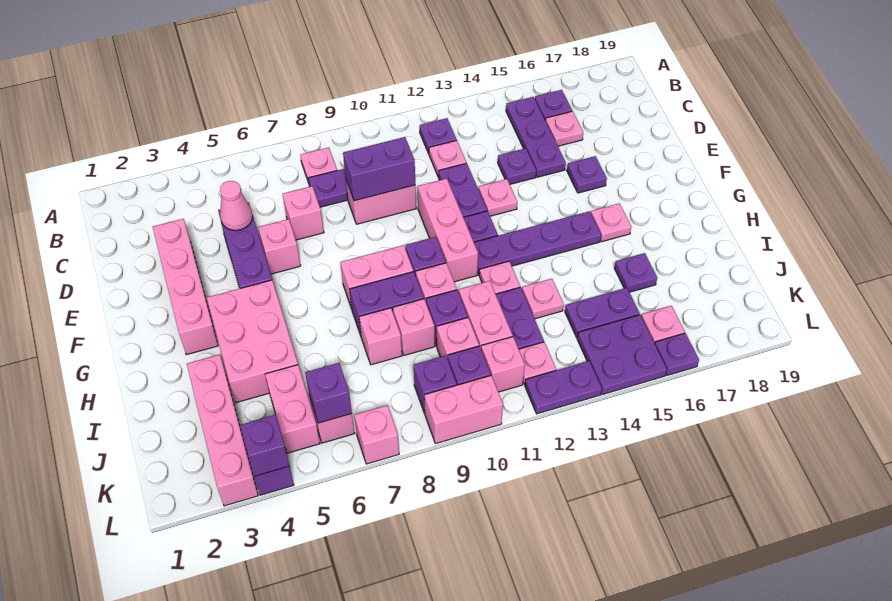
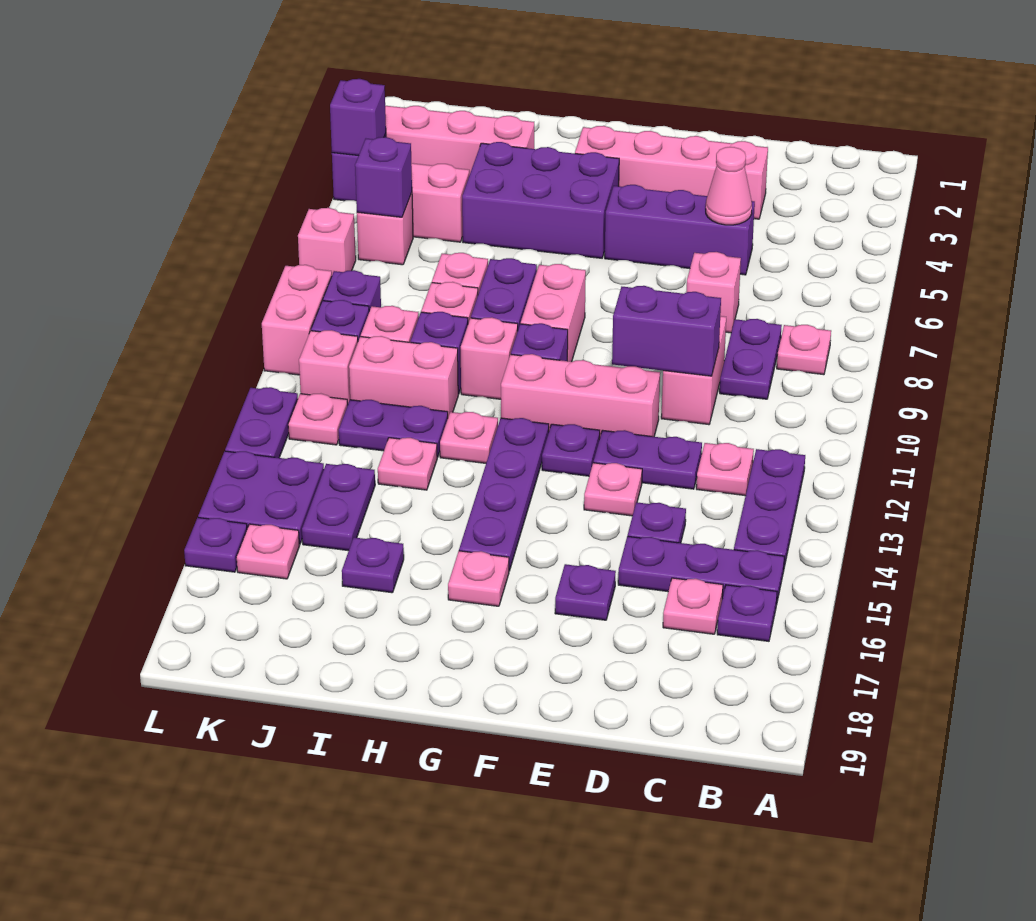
purple 1x1 plate [420,118,457,153] -> purple 1x3 plate [734,449,805,567]
purple 1x2 brick [343,137,415,201] -> purple 1x2 brick turned to [612,286,721,376]
pink 1x1 brick [258,219,301,274] -> none
pink 2x3 brick [207,280,298,403] -> purple 2x3 brick [462,142,619,258]

